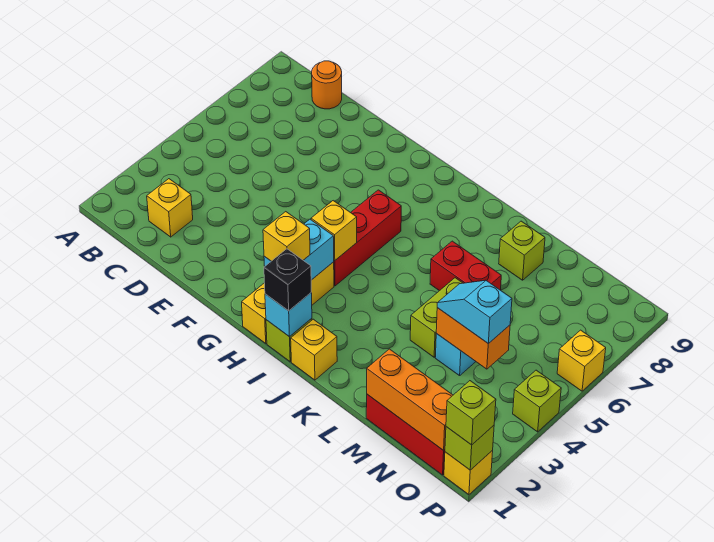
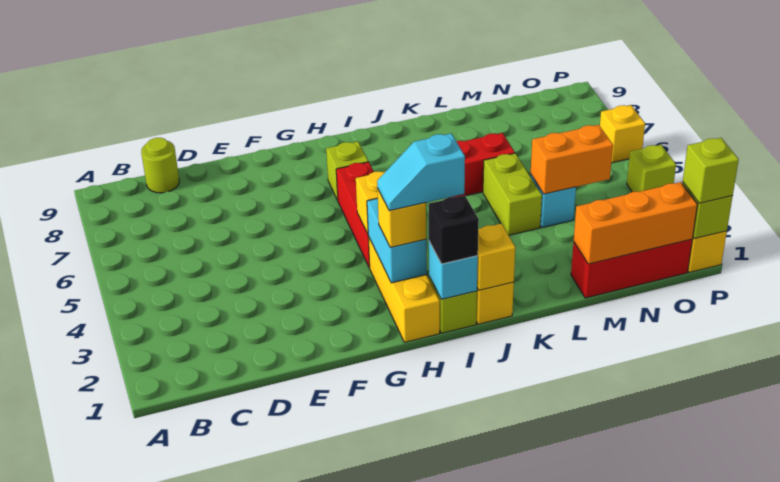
yellow 1x1 brick [147,179,193,237] -> yellow 1x1 brick moved to [477,224,515,290]
orange 1x1 round brick [312,61,342,109] -> lime 1x1 round brick [141,138,179,193]
lime 1x1 brick [499,221,545,280] -> lime 1x1 brick moved to [326,142,368,200]
cyan 1x2 slope [437,280,512,344] -> cyan 1x2 slope moved to [377,134,465,211]

